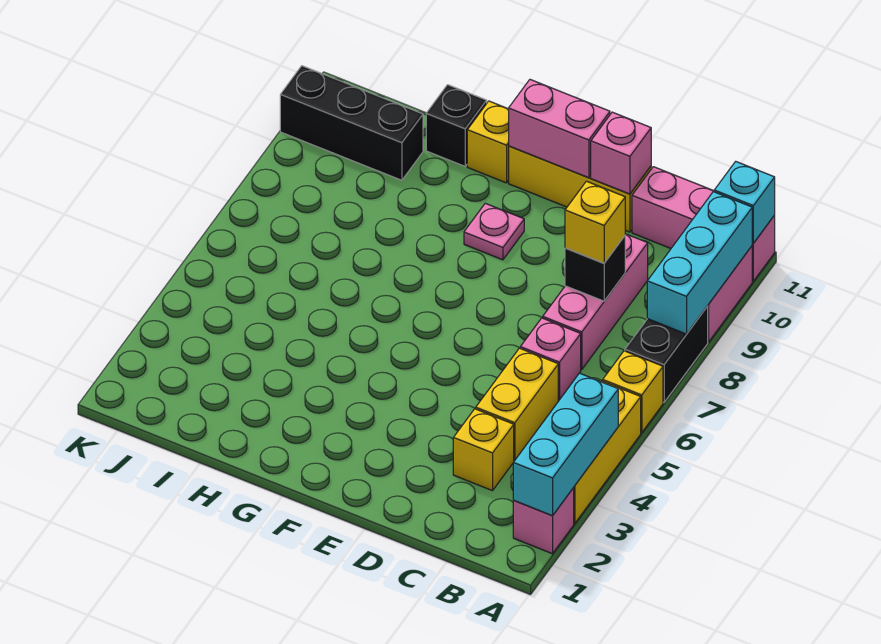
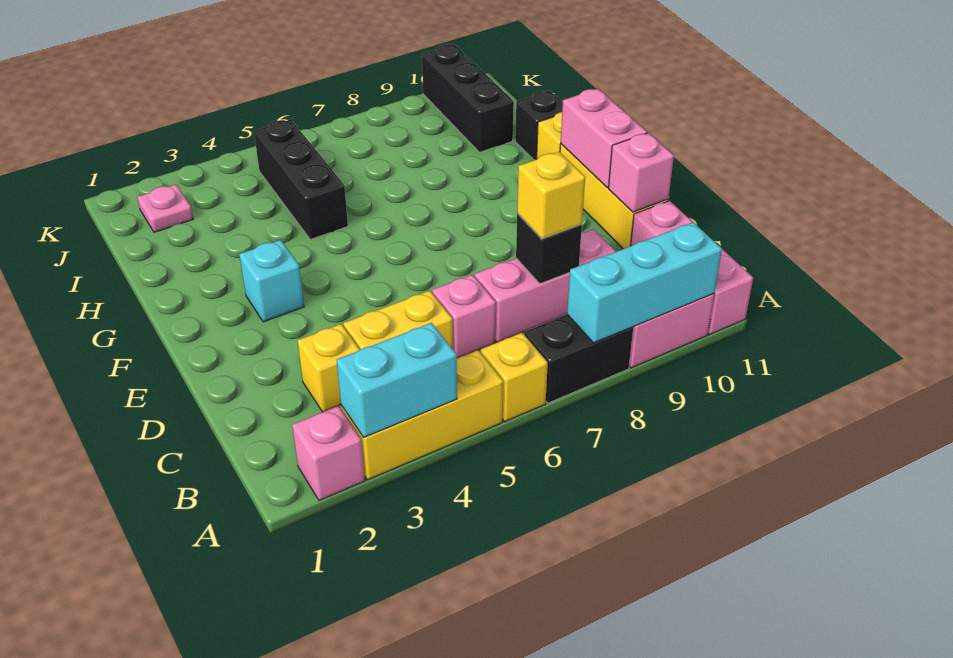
cyan 1x3 brick [513,373,618,516] -> cyan 1x2 brick [337,323,457,437]
cyan 1x1 brick [714,161,775,243] -> cyan 1x1 brick moved to [239,240,304,322]
pink 1x1 plate [464,203,524,260] -> pink 1x1 plate moved to [137,185,193,232]
none -> black 1x3 brick [254,120,348,240]

